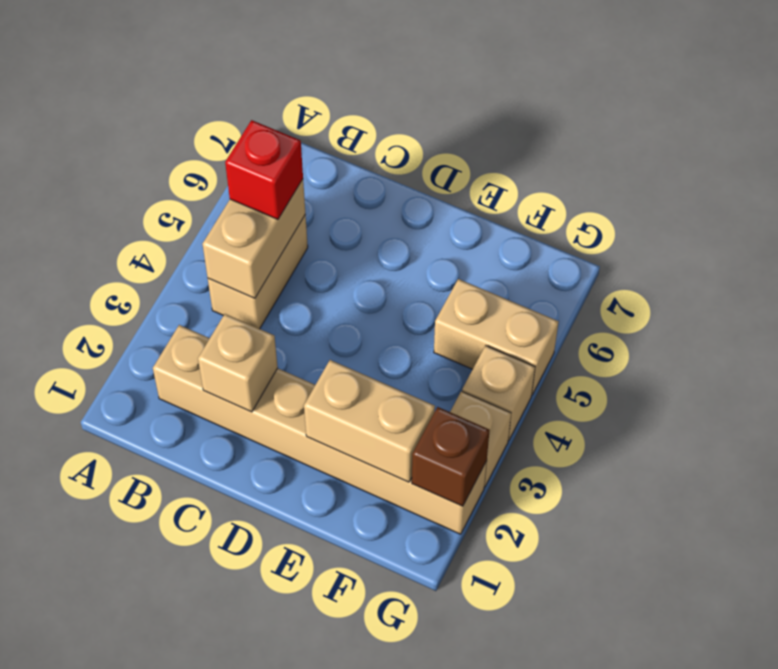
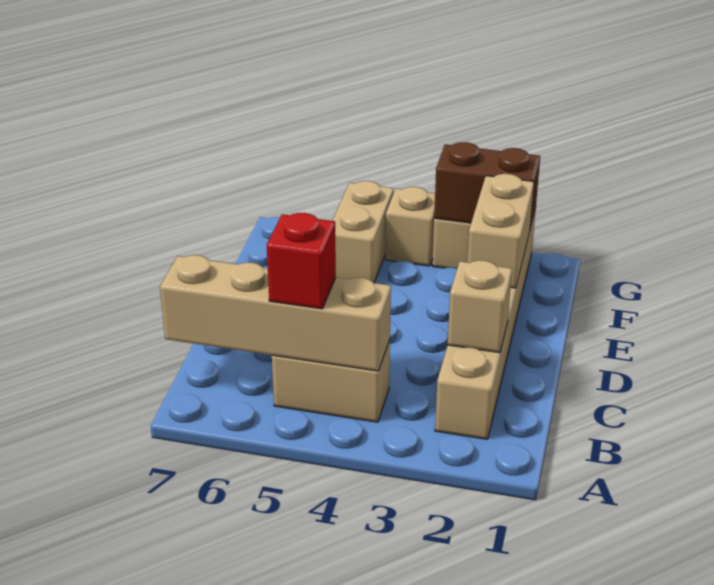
tan 1x2 brick [202,179,305,298] -> tan 1x4 brick [160,255,391,371]
brown 1x1 brick [412,407,490,506] -> brown 1x2 brick [434,142,540,228]

